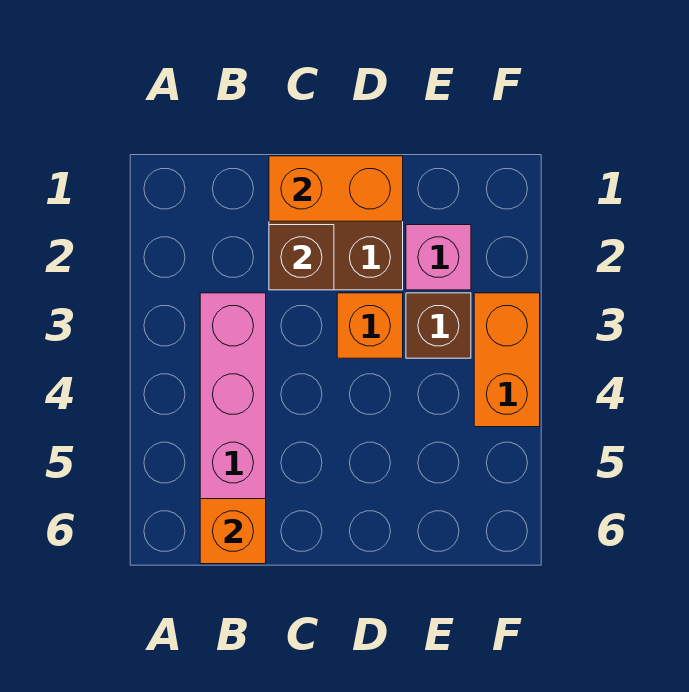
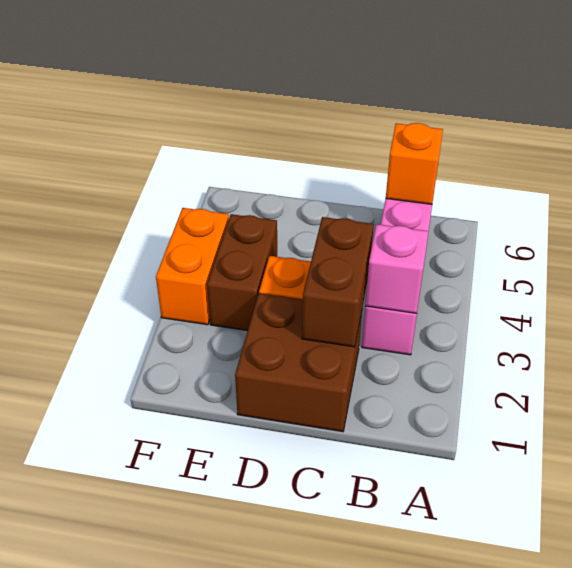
orange 1x2 brick [269,156,403,221] -> none
brown 1x1 brick [269,225,334,290] -> brown 1x2 brick [302,217,374,347]
pink 1x1 brick [406,225,471,290] -> pink 1x1 brick moved to [365,224,429,313]
brown 1x1 brick [406,293,471,358] -> brown 1x2 brick [207,214,277,331]

